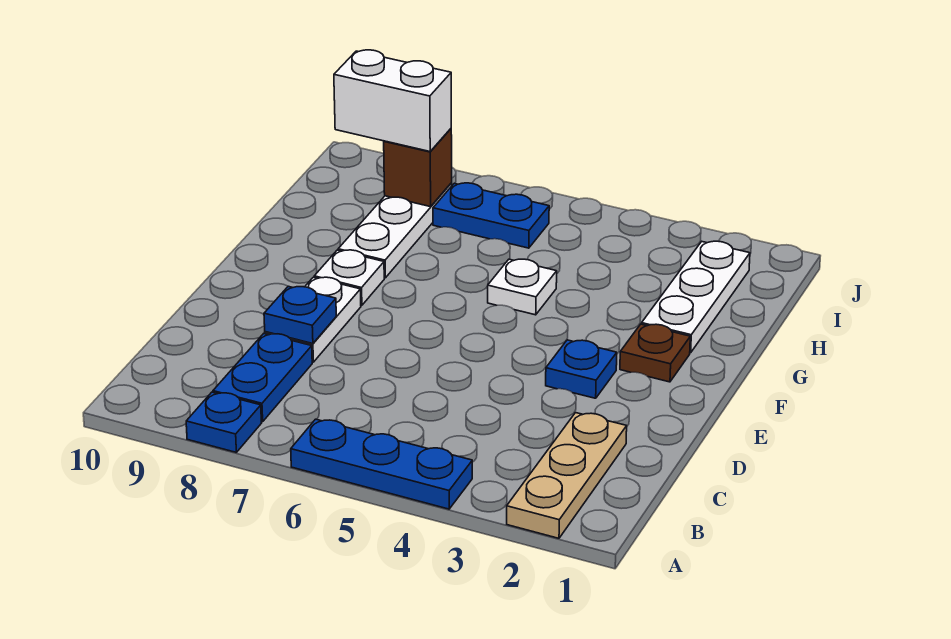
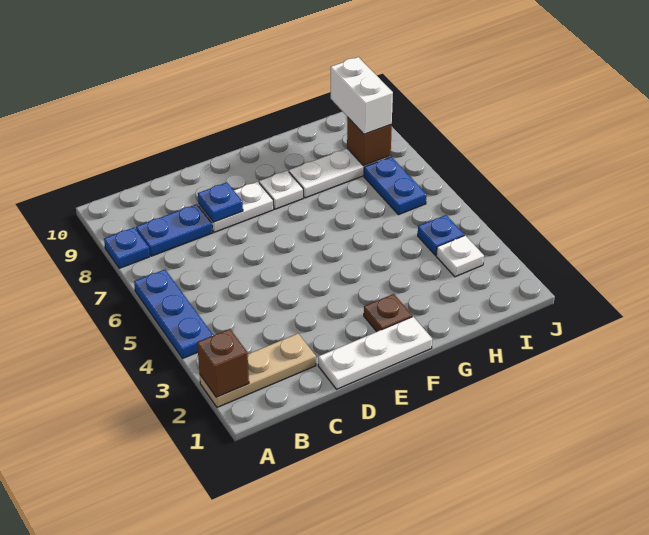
none -> brown 1x1 brick [197,329,249,397]
blue 1x1 plate [546,340,617,398] -> blue 1x1 plate moved to [418,215,464,255]
white 1x3 plate [642,241,750,353] -> white 1x3 plate moved to [318,317,432,389]
white 1x1 plate [488,259,557,315] -> white 1x1 plate moved to [436,235,484,277]

